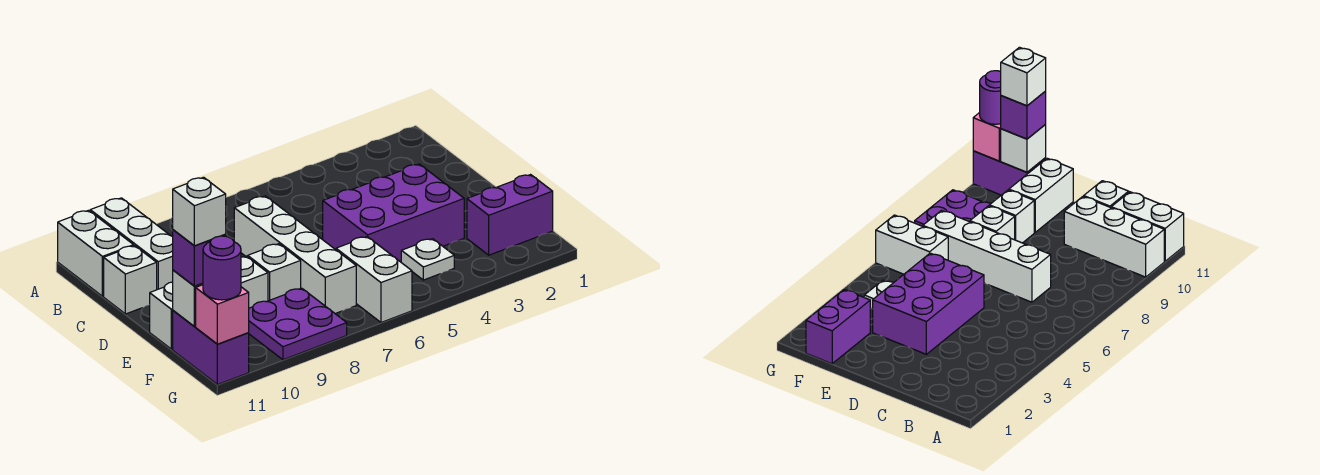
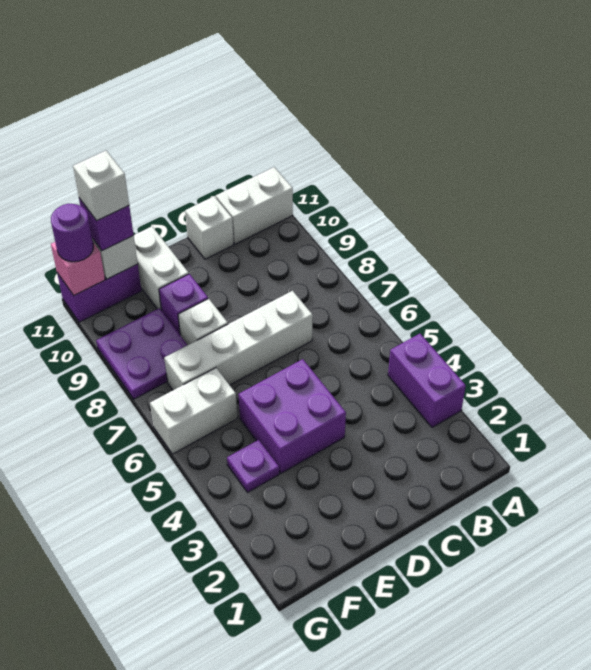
white 1x3 brick [90,198,173,290] -> none
purple 2x3 brick [323,164,464,262] -> purple 2x2 brick [239,359,346,473]
white 1x1 brick [241,256,268,308] -> purple 1x1 brick [159,274,208,334]
purple 1x2 brick [467,175,553,255] -> purple 1x2 brick moved to [388,334,466,427]
white 1x1 plate [401,239,454,280] -> purple 1x1 plate [227,440,279,493]

